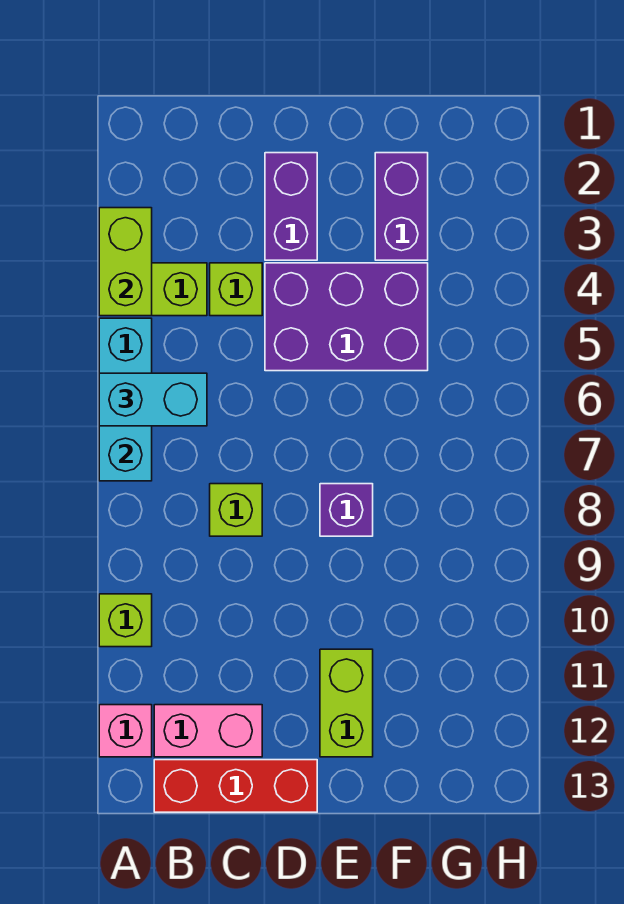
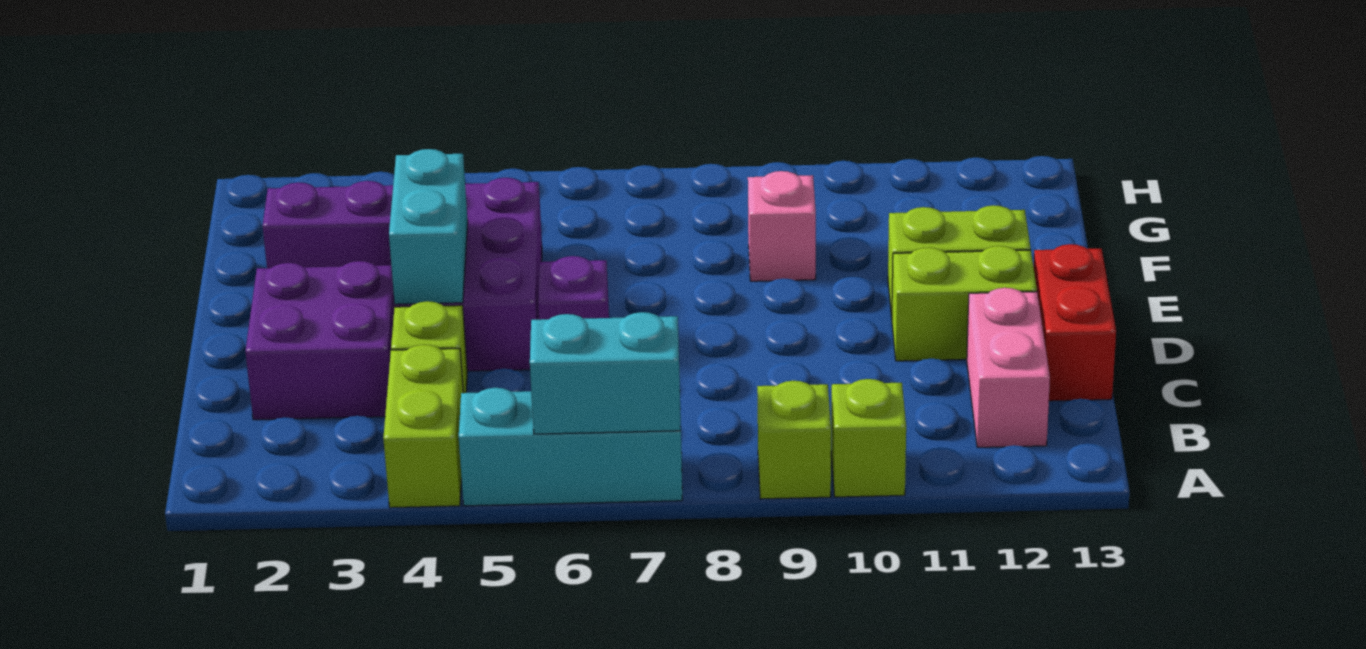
lime 1x2 brick [99,208,152,316] -> lime 1x2 brick moved to [892,246,1037,361]
cyan 1x2 brick [99,373,207,426] -> cyan 1x2 brick moved to [389,149,468,304]
pink 1x1 brick [99,705,152,757] -> pink 1x1 brick moved to [748,171,816,281]
red 1x3 brick [154,760,317,812] -> red 1x2 brick [1034,244,1116,401]
lime 1x1 brick [210,484,262,536] -> lime 1x1 brick moved to [757,381,831,499]
purple 1x2 brick [265,153,317,260] -> purple 2x2 brick [245,261,395,420]
purple 1x1 brick [320,484,373,536] -> purple 1x1 brick moved to [538,256,609,320]

